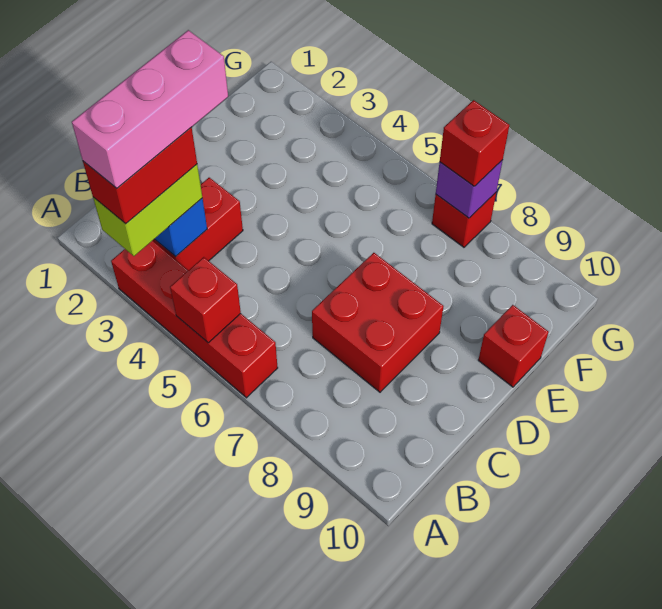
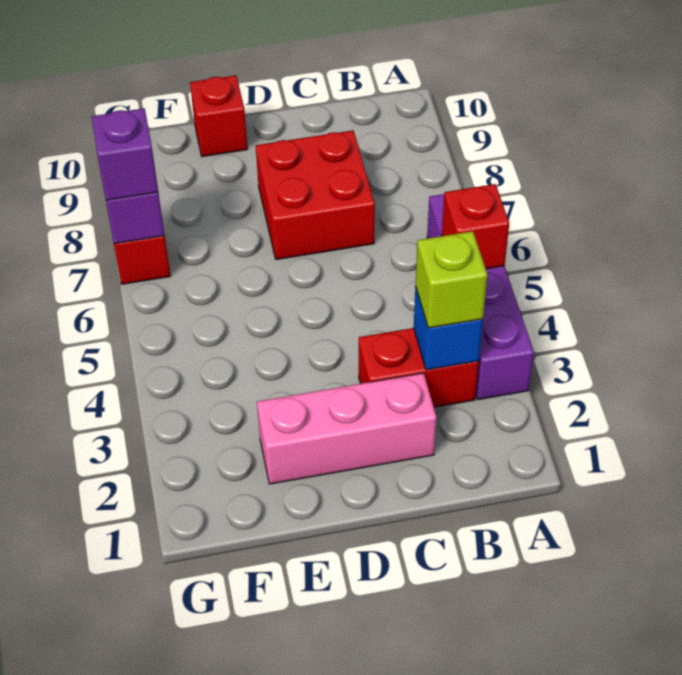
red 1x4 brick [111,241,278,398] -> purple 1x4 brick [427,194,534,400]
lime 1x2 brick [93,164,202,256] -> lime 1x1 brick [416,231,487,328]
red 1x2 brick [83,127,197,224] -> none
pink 1x3 brick [72,30,228,188] -> pink 1x3 brick moved to [257,373,437,484]
red 1x1 brick [440,100,509,186] -> purple 1x1 brick [92,108,158,200]

